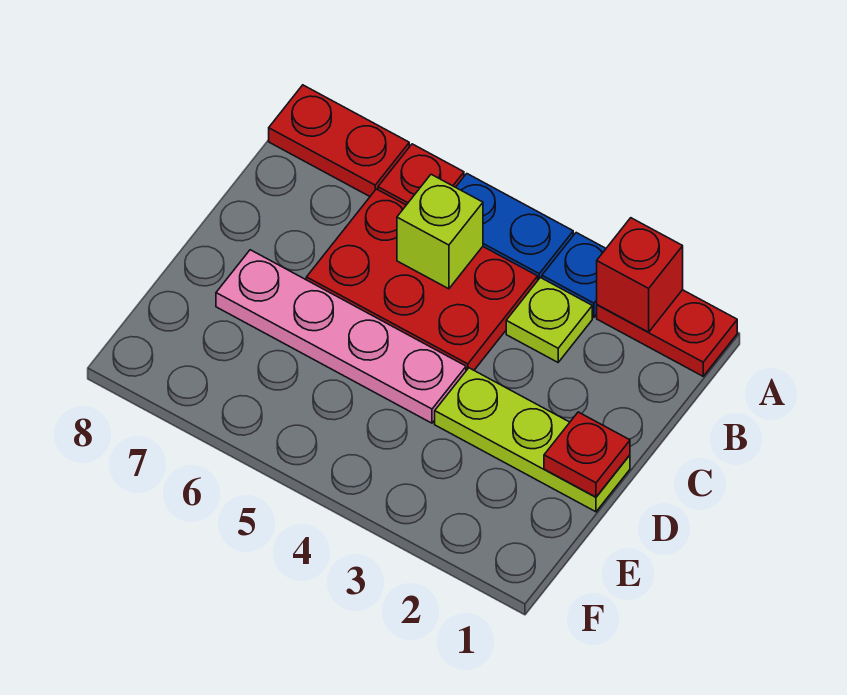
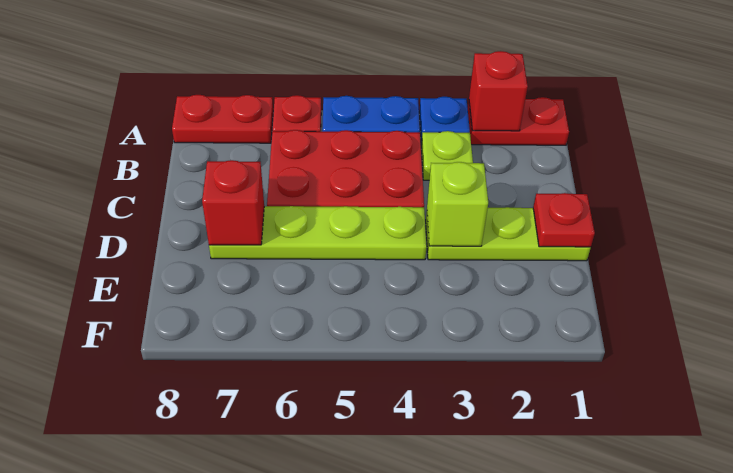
lime 1x1 brick [397,174,483,289] -> lime 1x1 brick moved to [427,162,488,246]
pink 1x4 plate [216,250,466,423] -> lime 1x4 plate [209,206,427,260]
none -> red 1x1 brick [202,160,264,245]

